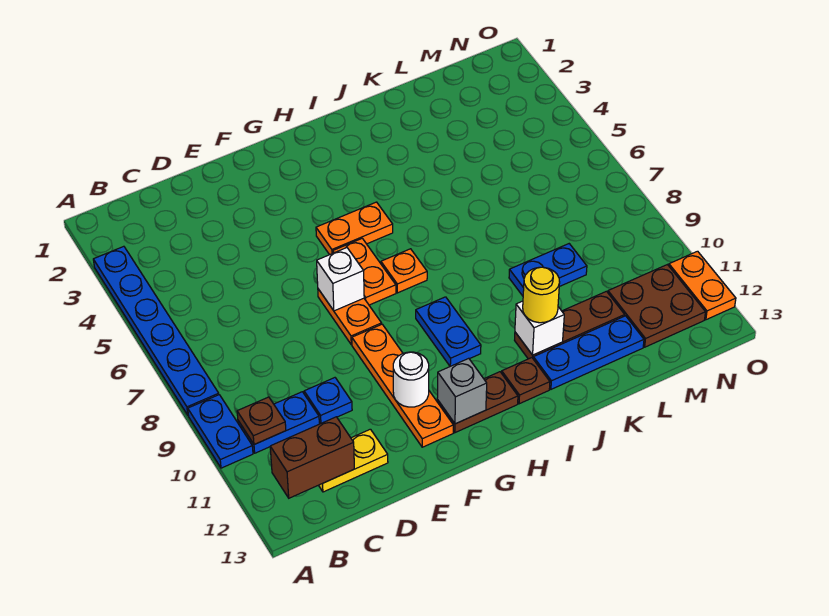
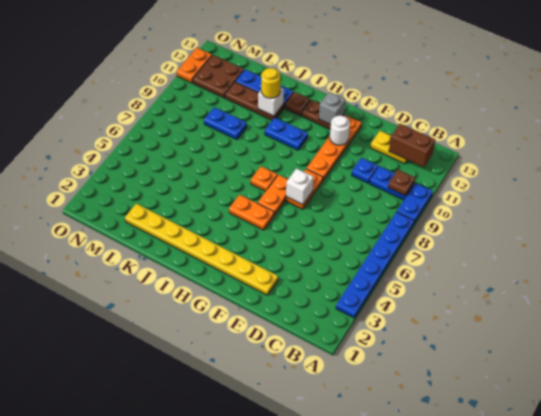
none -> yellow 1x8 plate [125,204,278,295]
blue 1x2 plate [416,297,481,366] -> blue 1x2 plate turned to [265,118,308,150]

